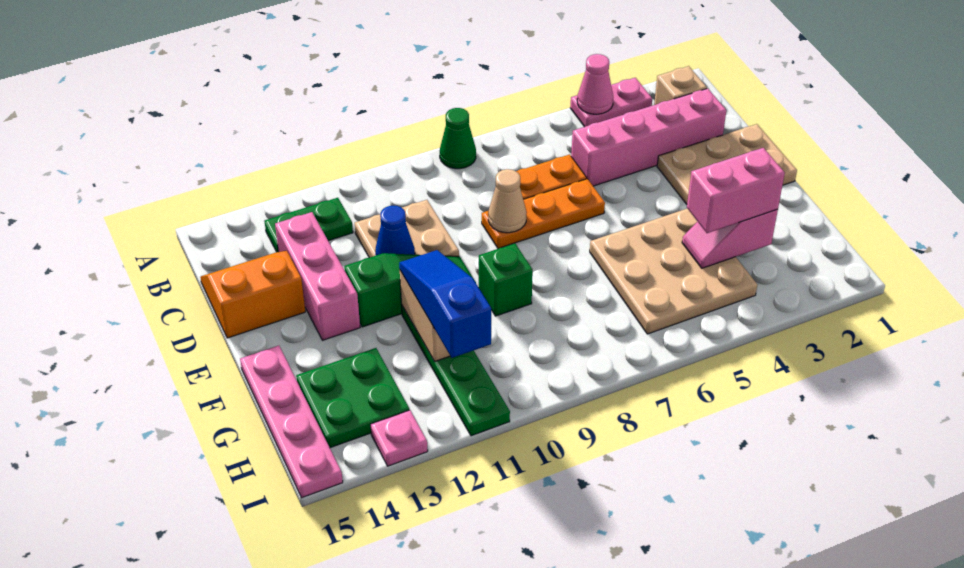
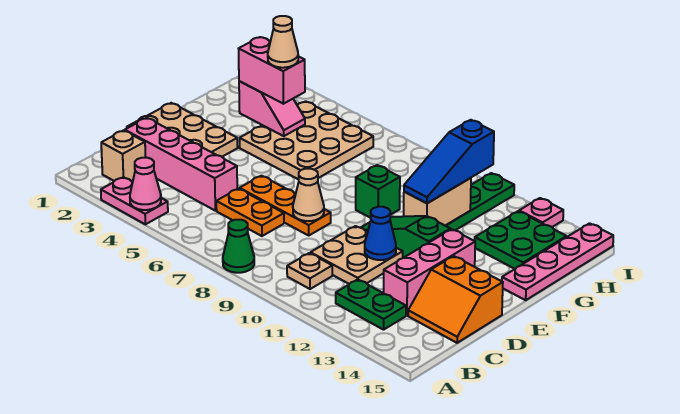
none -> tan 1x1 plate [287,253,332,289]
none -> tan 1x1 cone [268,16,298,68]

